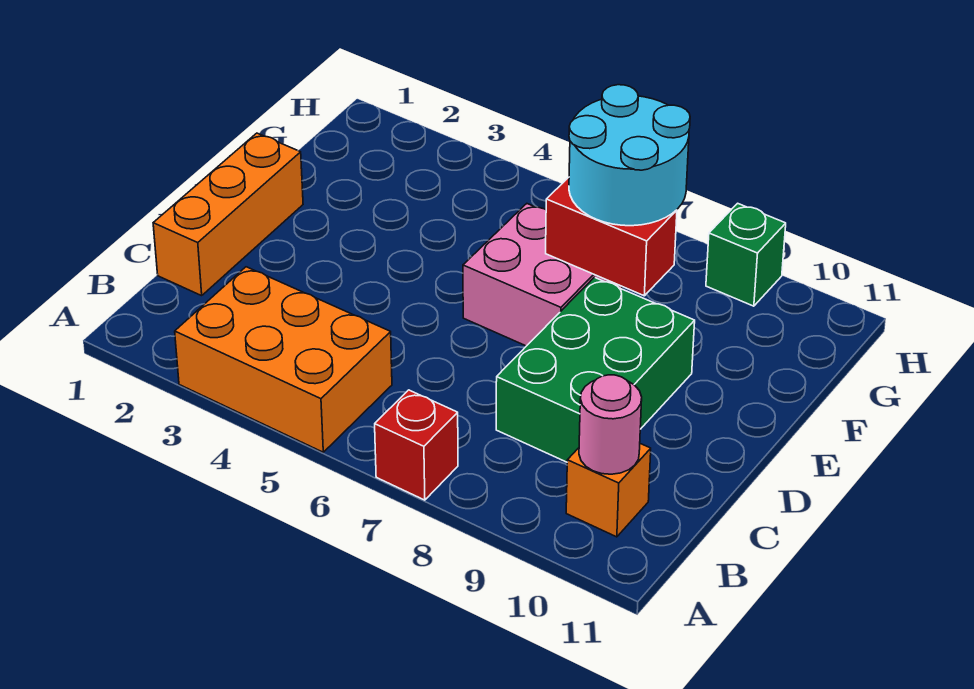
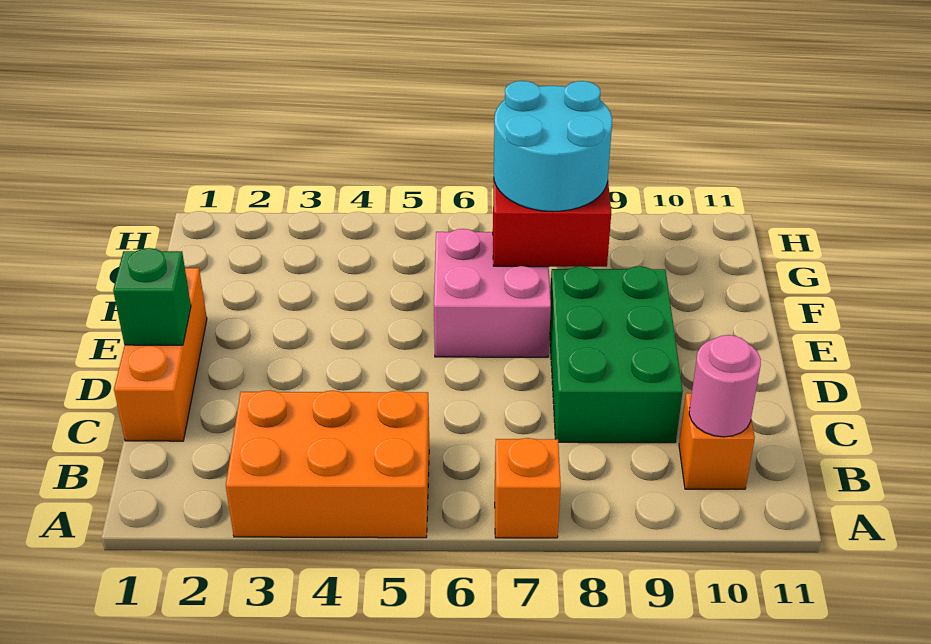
red 1x1 brick [375,390,458,500] -> orange 1x1 brick [495,438,561,538]
green 1x1 brick [706,203,786,306] -> green 1x1 brick moved to [113,248,191,345]

